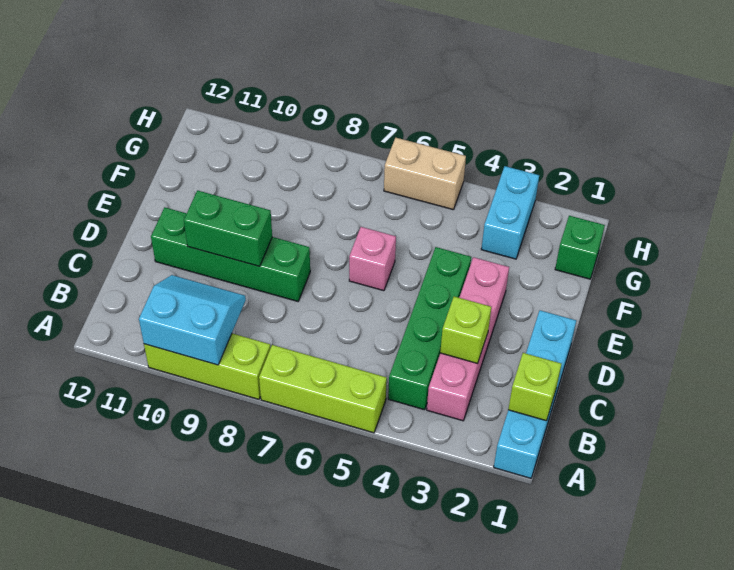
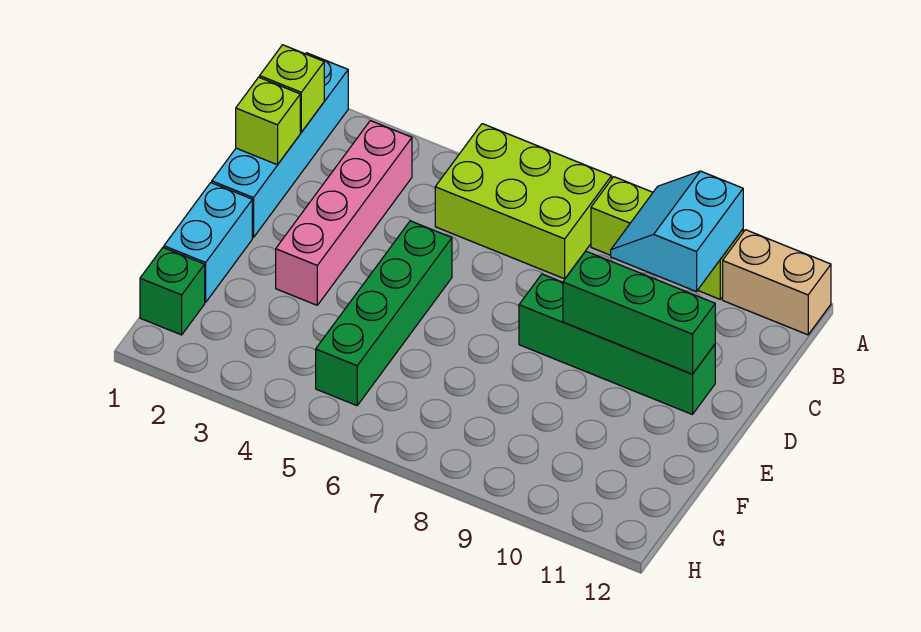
lime 1x3 brick [259,345,387,433] -> lime 2x3 brick [435,124,612,279]
cyan 2x2 slope [139,275,246,365] -> cyan 2x2 slope turned to [611,171,743,292]
green 1x4 brick [388,247,471,410] -> green 1x4 brick moved to [316,221,452,406]
lime 1x1 brick [440,297,491,363] -> lime 1x1 brick moved to [236,77,300,165]
green 1x2 brick [184,191,272,266] -> green 1x3 brick [563,251,715,374]
pink 1x1 brick [349,227,396,291] -> none
cyan 1x2 brick [481,166,539,259] -> cyan 1x2 brick moved to [164,183,252,302]
tan 1x2 brick [384,138,466,210] -> tan 1x2 brick moved to [723,230,831,335]

